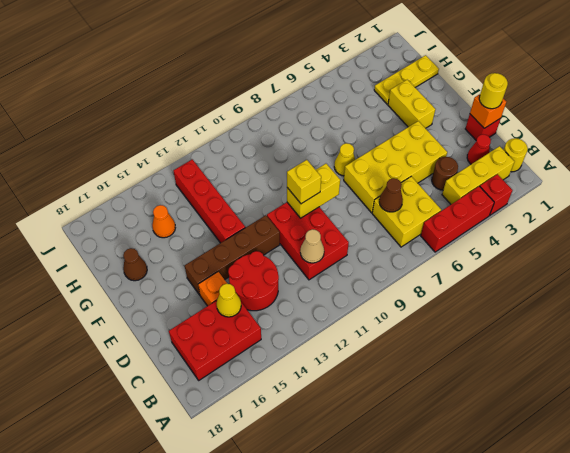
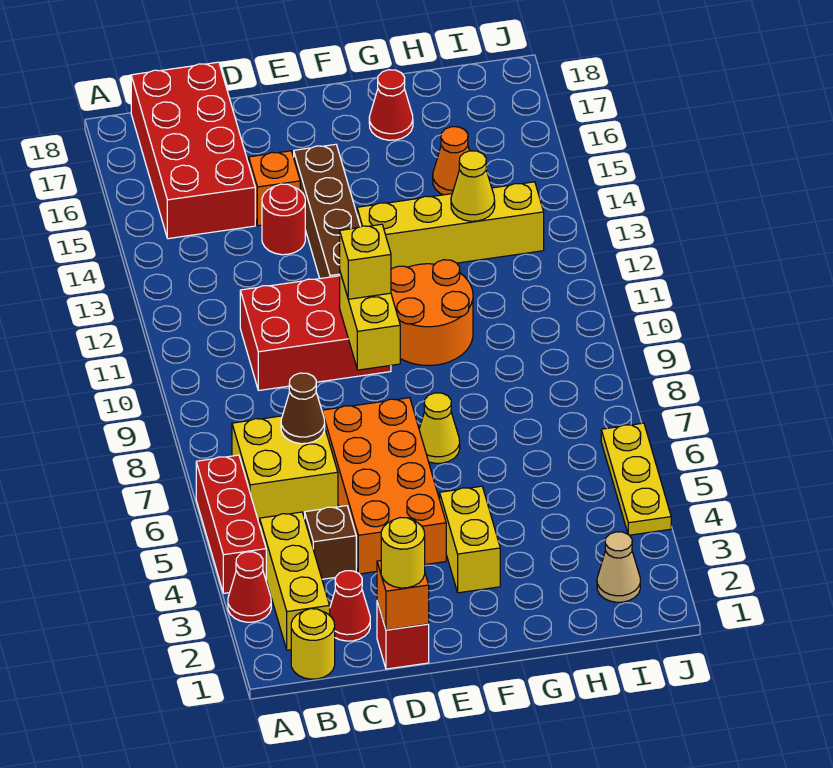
red 1x1 brick [480,174,512,215] -> red 1x1 cone [228,552,271,622]
red 2x3 brick [169,300,261,380] -> red 2x4 brick [131,62,255,239]
brown 1x1 round brick [432,157,458,190] -> brown 1x1 brick [305,506,356,579]
tan 1x1 cone [300,229,324,263] -> tan 1x1 cone moved to [597,532,640,602]
red 2x2 round brick [228,251,279,311] -> red 1x1 round brick [262,184,305,255]
yellow 1x1 cone [217,284,241,317] -> yellow 1x1 cone moved to [451,151,495,221]
yellow 2x4 brick [344,121,447,213] -> orange 2x4 brick [322,398,446,574]
yellow 1x2 brick [388,80,435,128] -> yellow 1x2 brick turned to [440,486,500,593]
none -> orange 2x2 round brick [391,260,473,366]
red 1x4 brick [173,159,245,243] -> yellow 1x4 brick [357,182,544,269]
brown 1x1 cone [123,248,147,281] -> red 1x1 cone [369,70,413,140]
yellow 1x3 plate [374,55,439,104] -> yellow 1x3 plate moved to [601,423,671,535]

